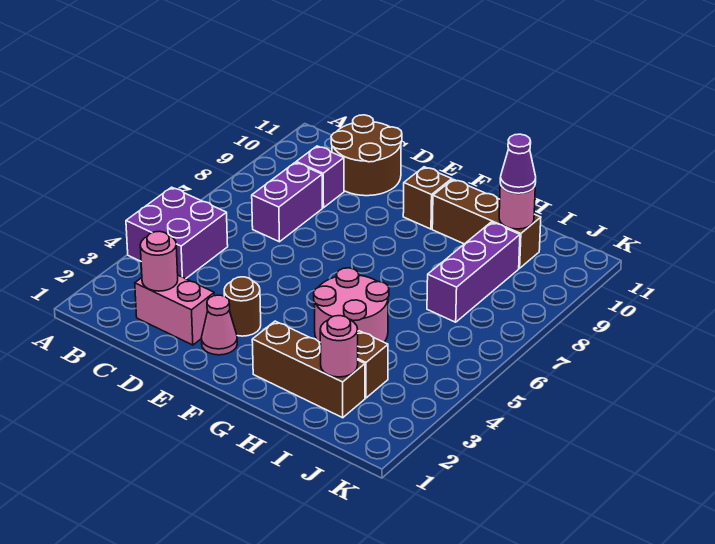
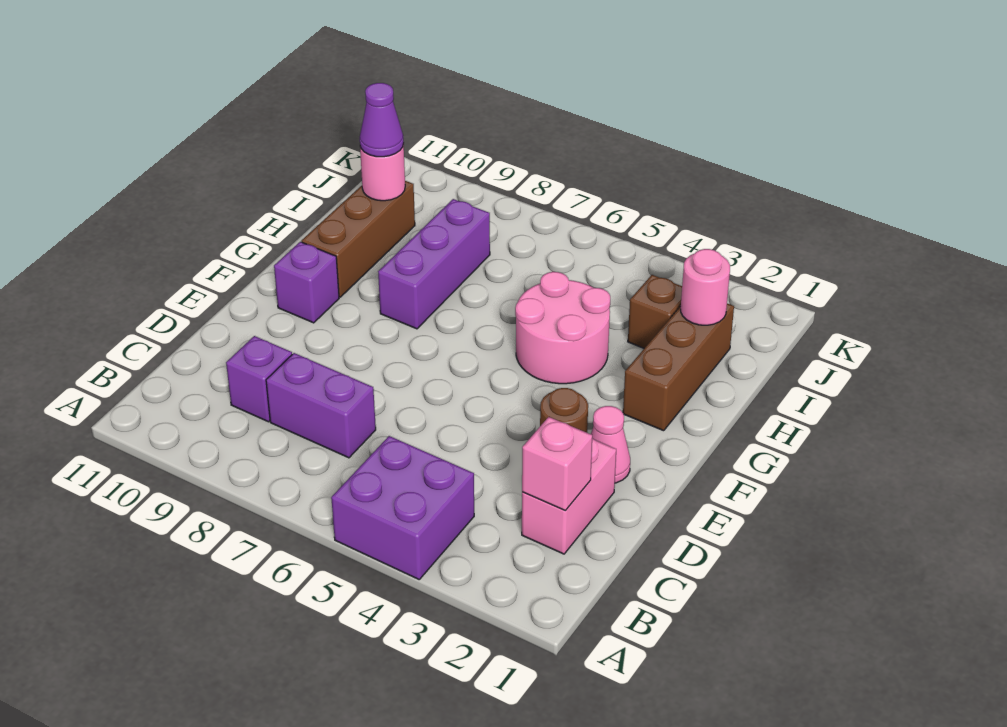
pink 1x1 round brick [140,231,178,291] -> pink 1x1 brick [522,417,592,511]
brown 2x2 round brick [331,115,402,196] -> none
brown 1x1 brick [403,167,452,229] -> purple 1x1 brick [274,242,339,323]
purple 1x3 brick [427,222,520,322] -> purple 1x3 brick turned to [378,199,490,329]

